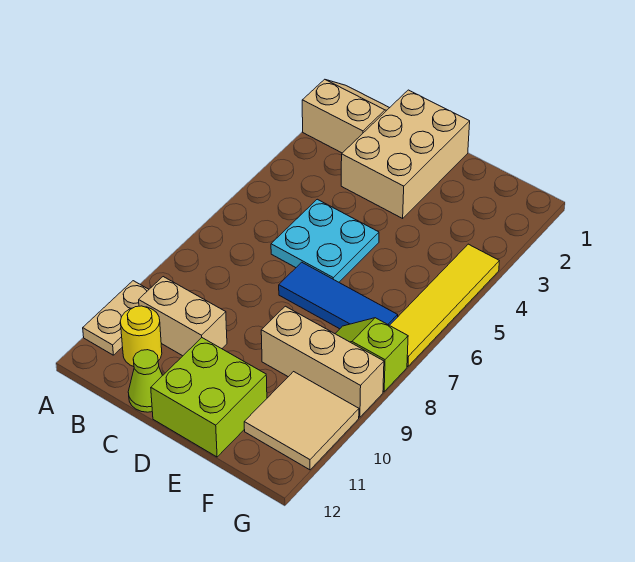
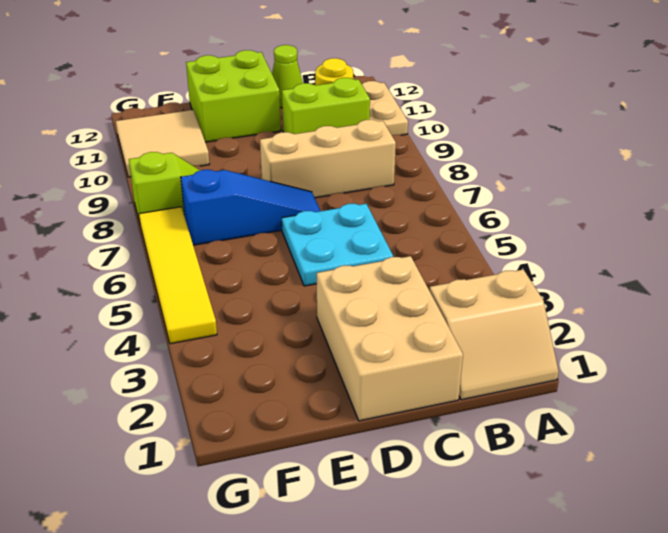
tan 1x2 brick [139,277,227,356] -> lime 1x2 brick [282,78,370,134]
blue 1x3 tile [279,262,398,329] -> blue 1x3 slope [181,170,320,245]
tan 1x3 brick [261,306,384,417] -> tan 1x3 brick moved to [260,120,396,198]

